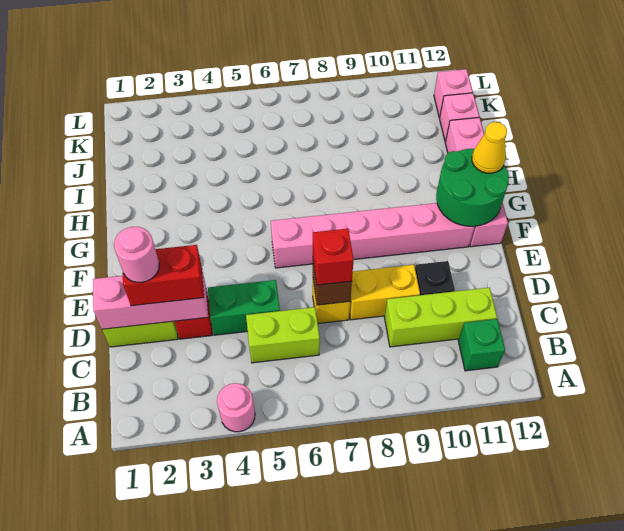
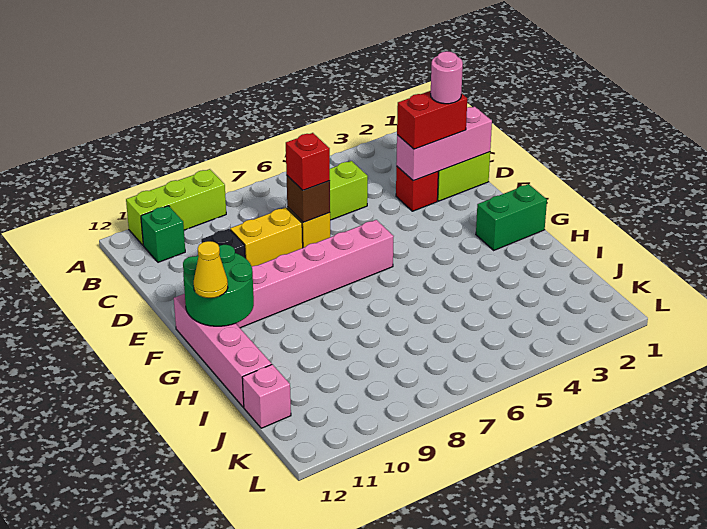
pink 1x1 round brick [217,383,255,432] -> none
lime 1x3 brick [384,288,497,347] -> lime 1x3 brick moved to [126,169,226,245]
green 1x2 brick [208,280,280,335] -> green 1x2 brick moved to [476,184,547,250]
pink 1x1 brick [434,69,473,117] -> none

